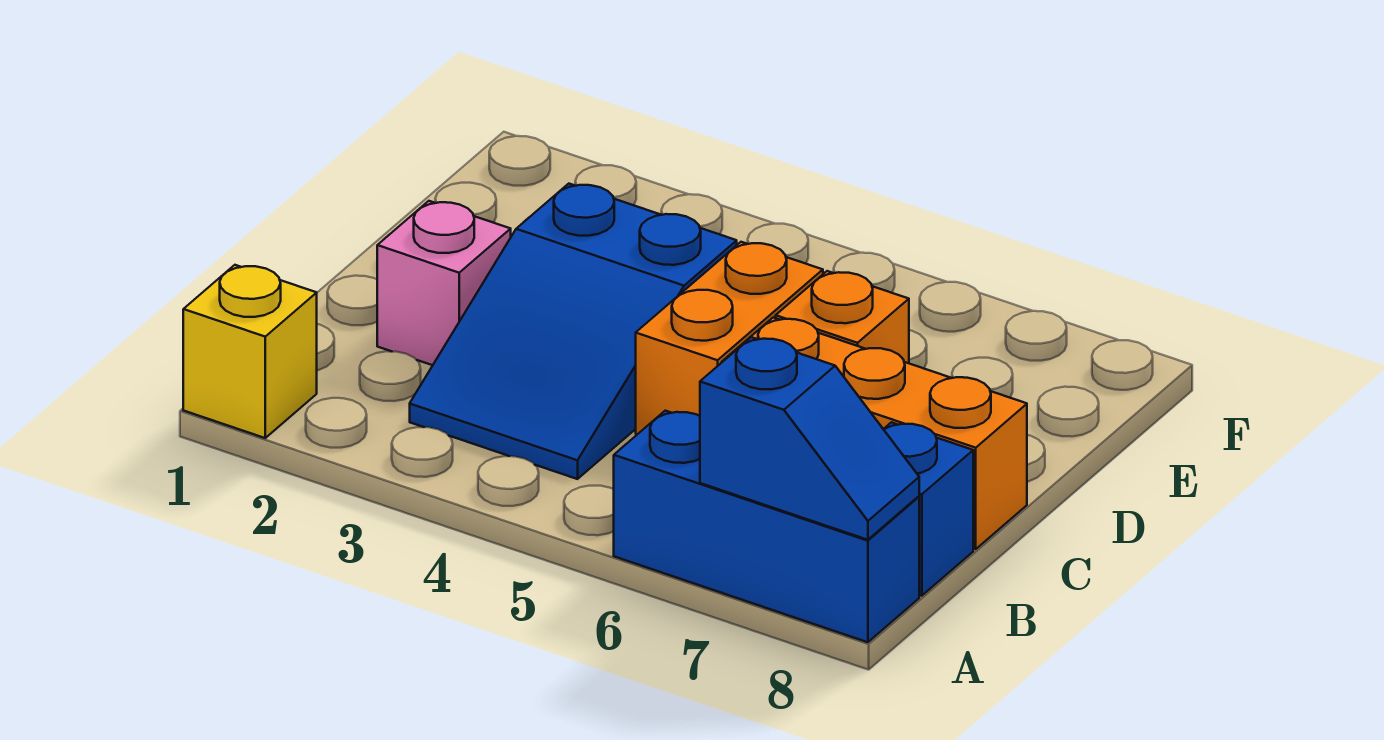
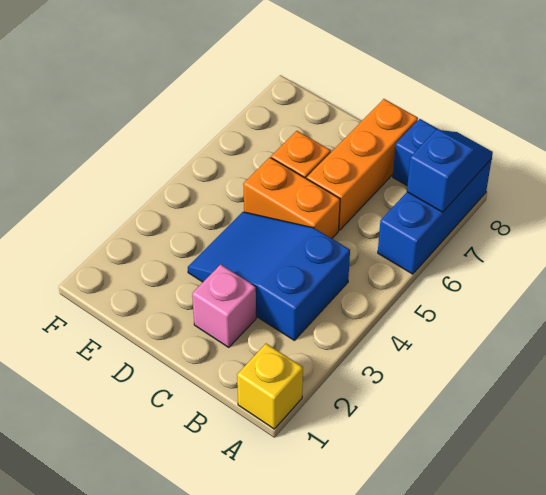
blue 2x3 slope [410,184,737,479] -> blue 2x3 slope turned to [188,212,350,340]

